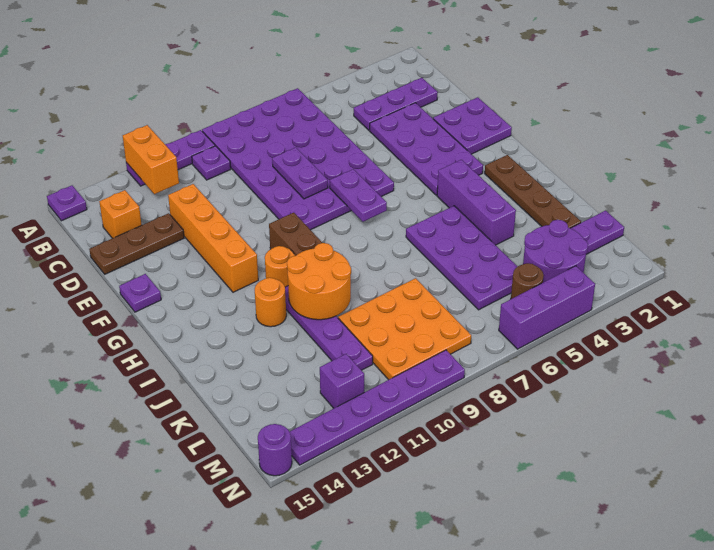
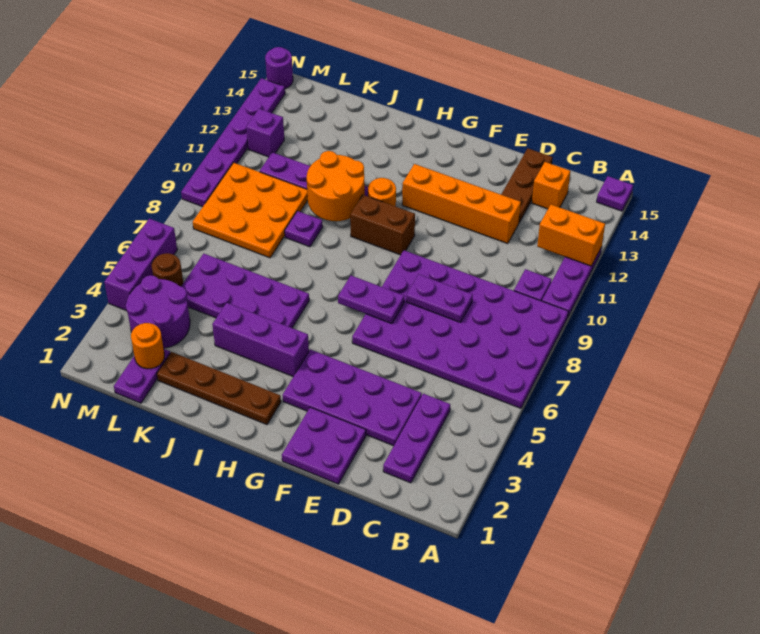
purple 1x1 plate [119,274,161,312] -> purple 1x1 plate moved to [285,211,323,247]
orange 1x1 round brick [255,278,286,327] -> orange 1x1 round brick moved to [131,323,164,369]

